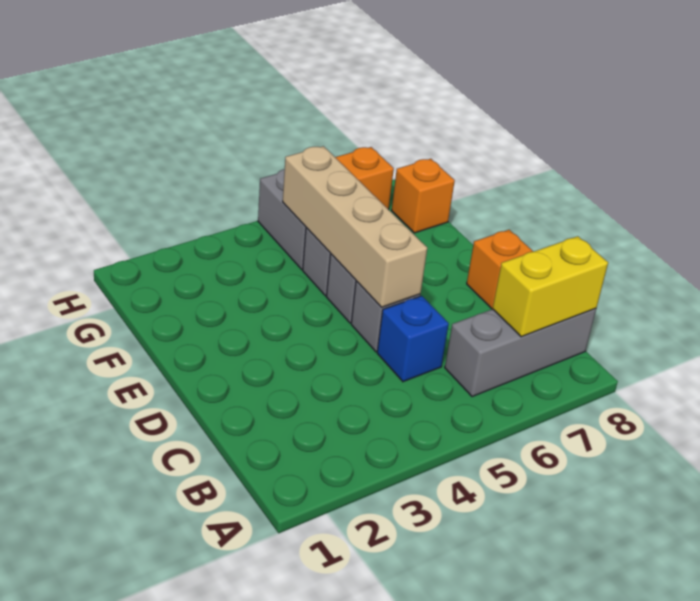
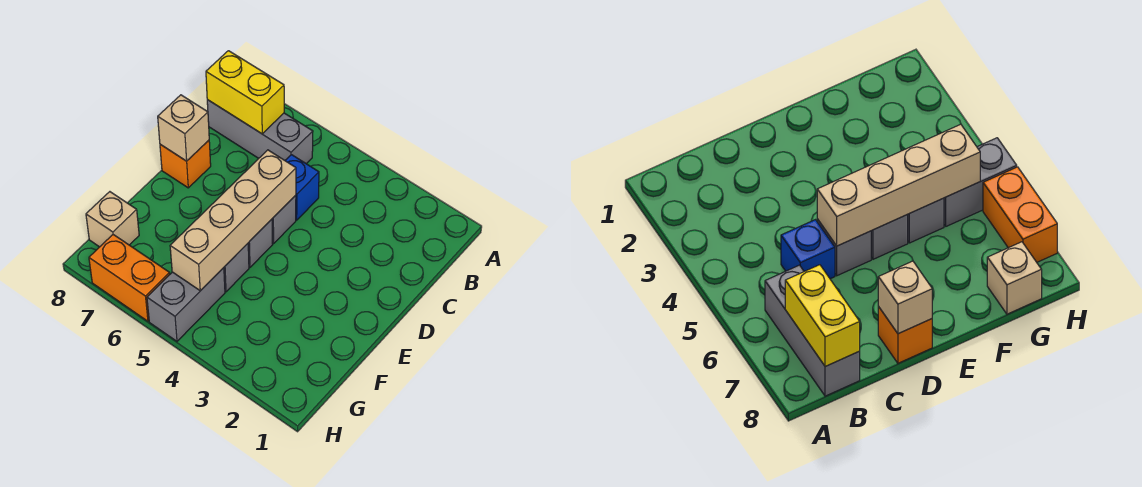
none -> tan 1x1 brick [158,95,209,161]
orange 1x1 brick [392,159,455,233] -> tan 1x1 brick [86,192,139,247]

